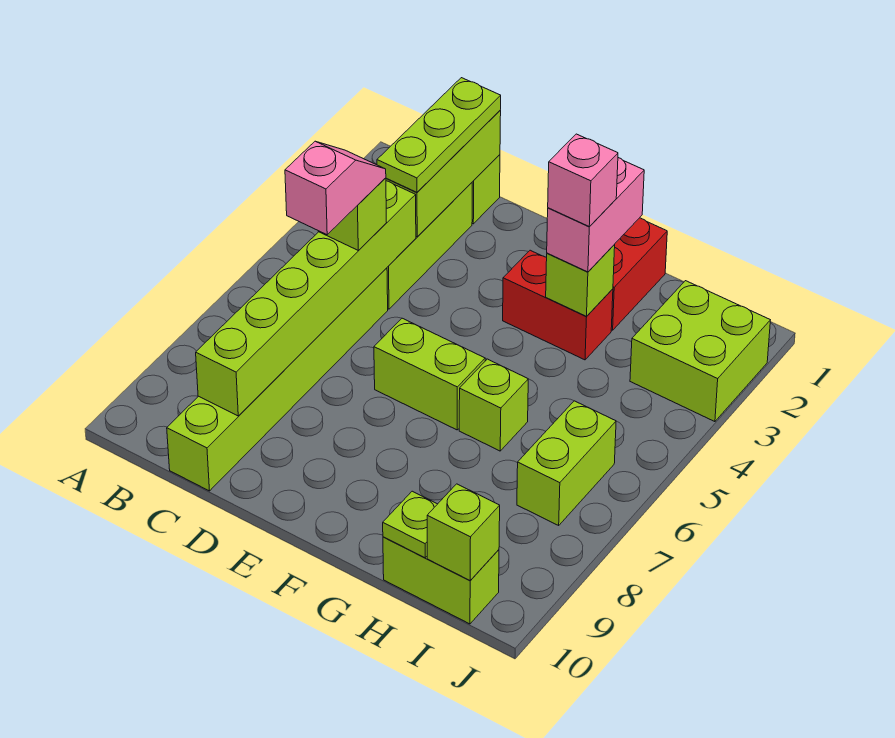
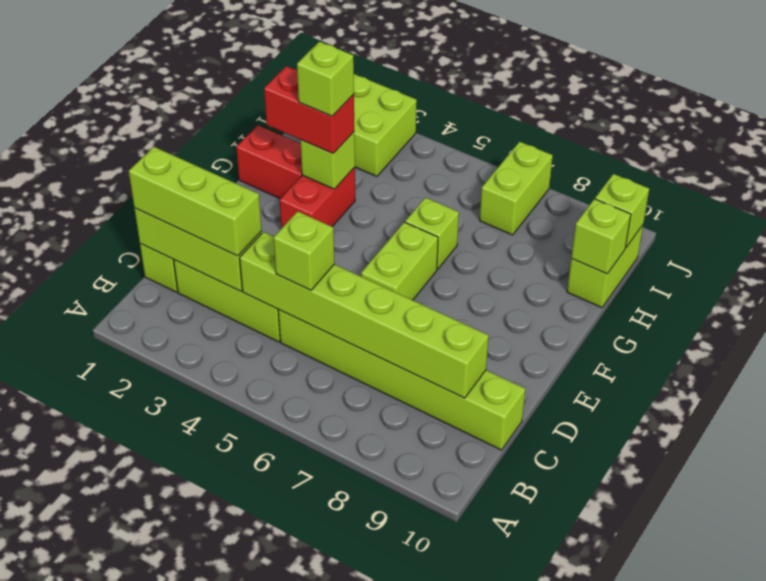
lime 1x3 plate [377,78,501,193] -> lime 1x3 brick [129,147,262,256]
pink 1x2 slope [285,141,386,235] -> none
pink 1x2 brick [547,158,644,272] -> red 1x2 brick [264,66,354,153]
pink 1x1 brick [548,134,618,227] -> lime 1x1 brick [297,42,354,116]
lime 1x1 plate [383,491,437,558] -> lime 1x1 brick [571,199,631,274]
lime 1x2 brick [517,401,616,525] -> lime 1x2 brick turned to [480,142,553,235]

